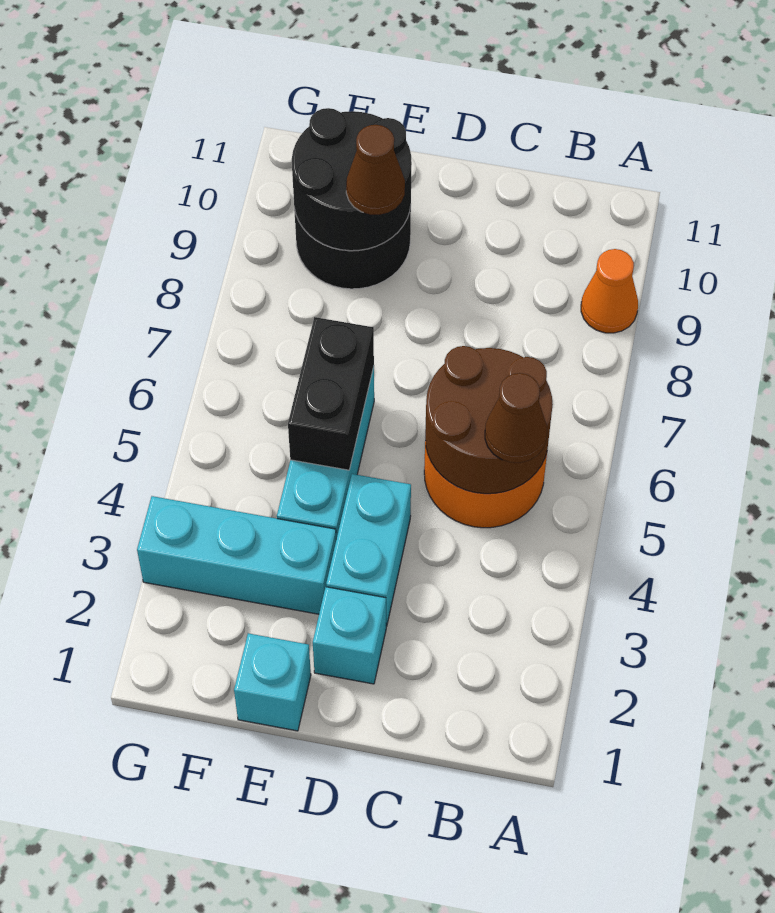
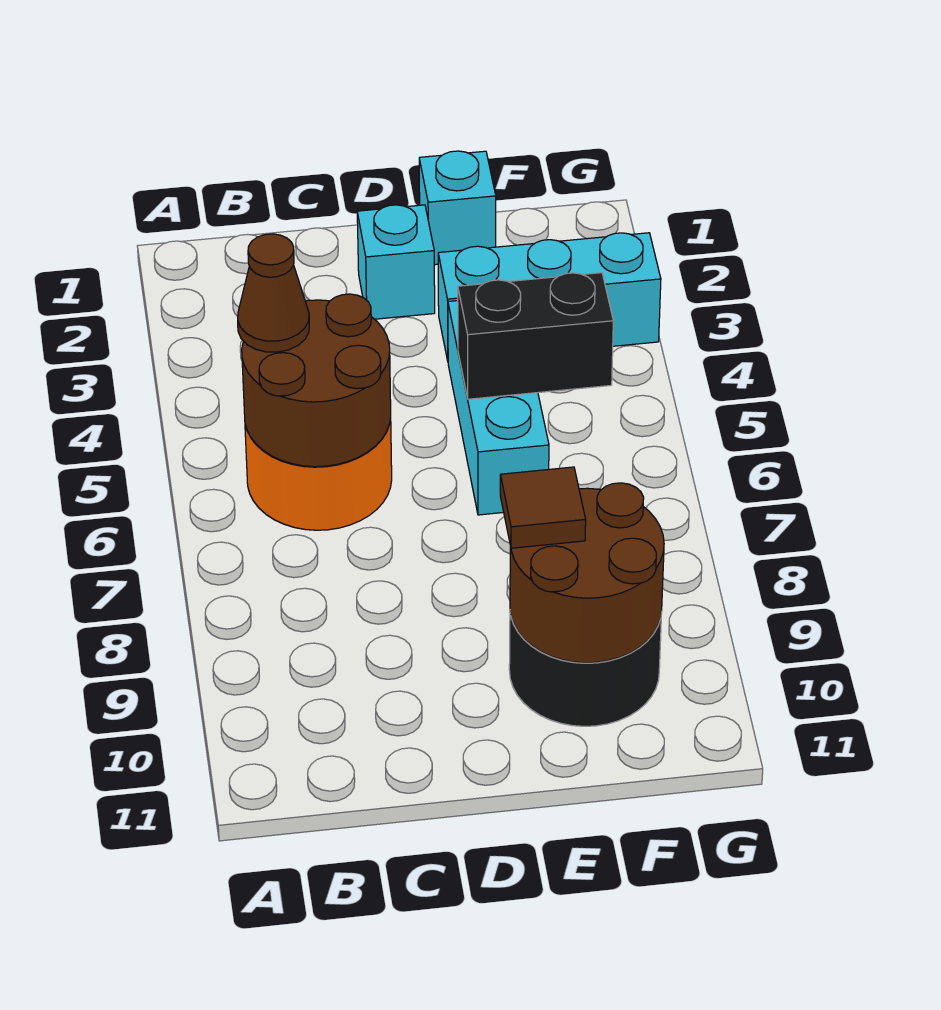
orange 1x1 cone [581,249,638,333] -> none
cyan 1x2 brick [326,474,411,626] -> none
black 1x2 brick [288,317,374,470] -> black 1x2 brick turned to [458,273,613,399]
black 2x2 round brick [292,108,412,251] -> brown 2x2 round brick [510,483,664,663]
brown 1x1 cone [346,125,405,215] -> brown 1x1 tile [500,467,586,548]

